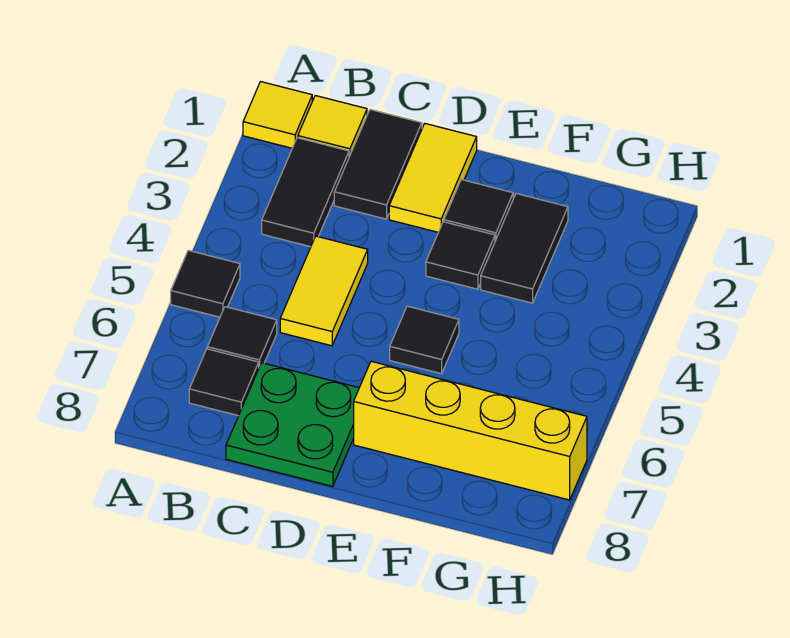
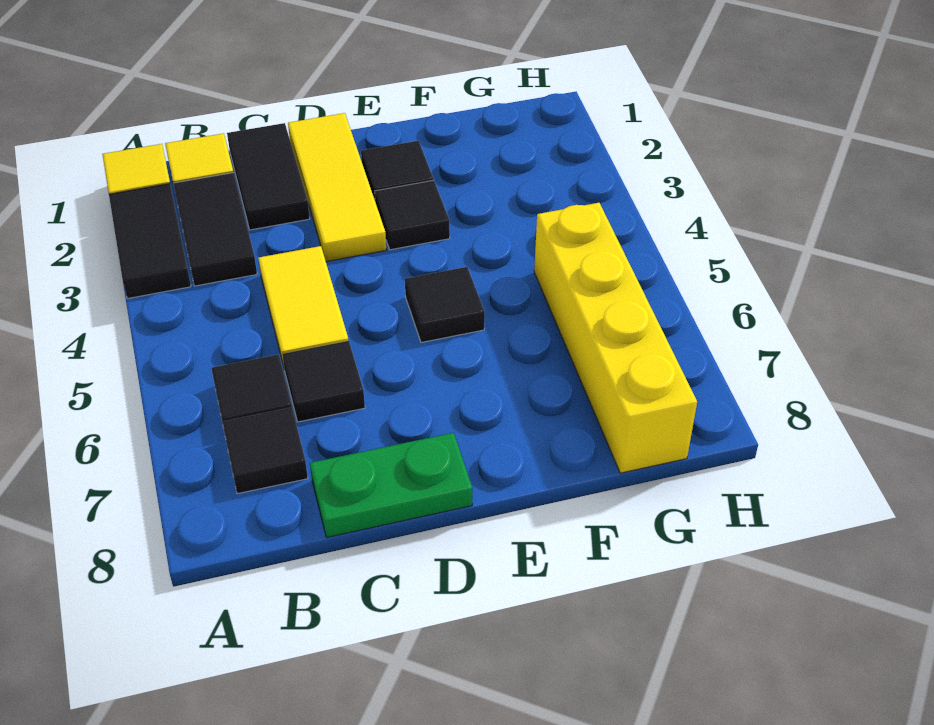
black 1x1 tile [171,250,240,317] -> black 1x1 tile moved to [282,341,365,422]
green 2x2 plate [226,363,359,486] -> green 1x2 plate [310,433,472,537]
yellow 1x2 tile [389,124,477,232] -> yellow 1x3 tile [288,113,386,262]
yellow 1x4 brick [354,361,587,500] -> yellow 1x4 brick turned to [534,203,697,473]
black 1x2 tile [481,194,568,303] -> black 1x2 tile moved to [109,184,191,299]

